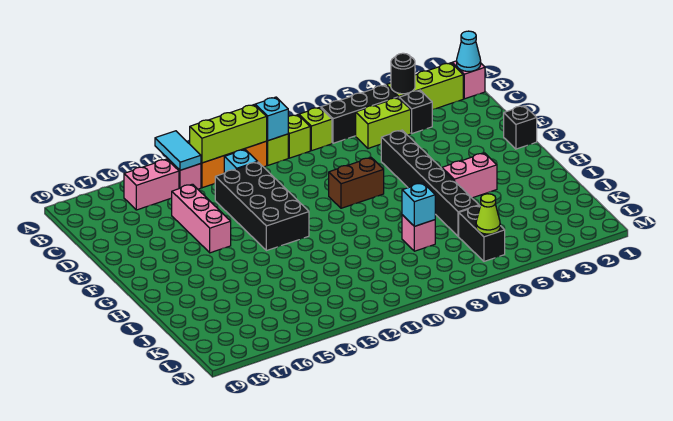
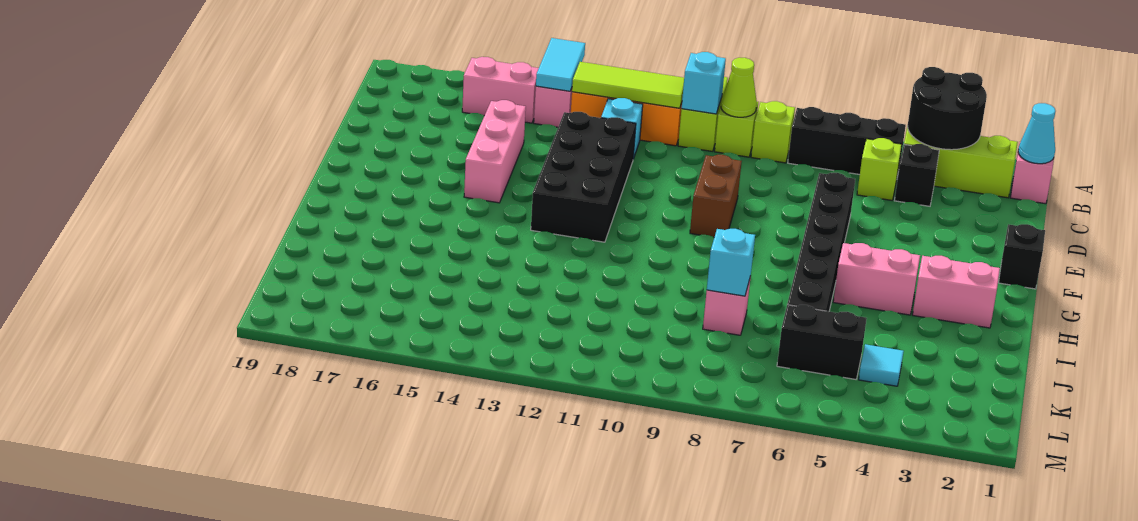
black 1x1 round brick [391,53,415,94] -> black 2x2 round brick [908,67,987,150]
lime 1x3 brick [190,105,267,163] -> lime 1x3 tile [572,62,684,108]
lime 1x2 brick [356,98,411,148] -> lime 1x1 brick [857,138,902,200]
brown 1x2 brick [329,158,384,208] -> brown 1x2 brick turned to [690,155,742,237]
none -> pink 1x2 brick [913,256,1000,328]
none -> cyan 1x1 tile [859,344,904,386]
black 1x2 brick [459,206,505,261] -> black 1x2 brick turned to [777,305,867,379]
lime 1x1 cone [476,194,500,234] -> lime 1x1 cone moved to [721,58,757,117]

